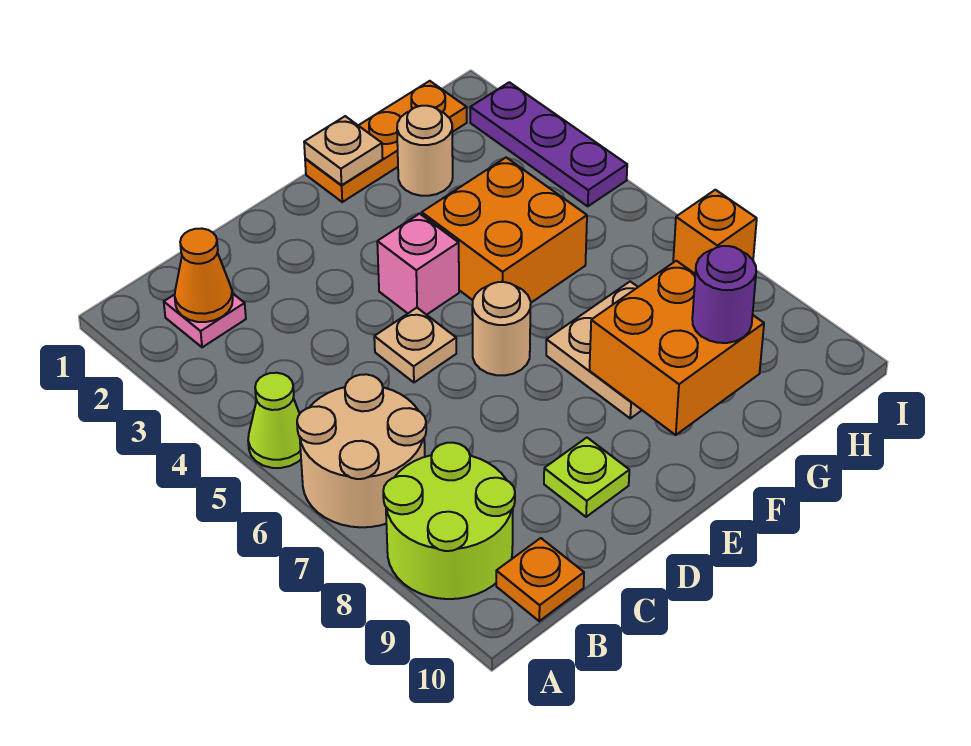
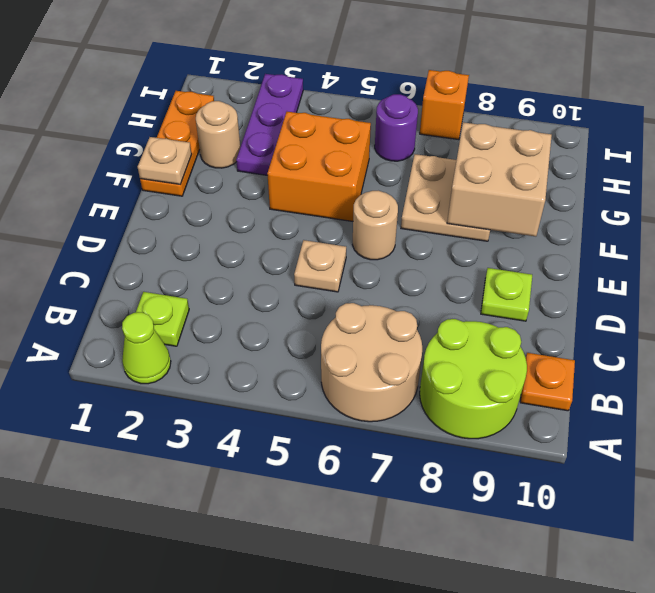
lime 1x1 cone [248,373,301,468] -> lime 1x1 cone moved to [122,312,171,384]
pink 1x1 plate [164,293,246,347] -> lime 1x1 plate [136,292,189,346]
orange 1x1 cone [175,228,233,322] -> none
pink 1x1 brick [377,214,459,315] -> none
orange 2x2 brick [589,261,764,435] -> tan 2x2 brick [447,122,552,236]
purple 1x1 round brick [692,246,756,343] -> purple 1x1 round brick moved to [375,94,418,161]
purple 1x3 plate [470,82,627,206] -> purple 1x3 plate turned to [236,74,303,175]

